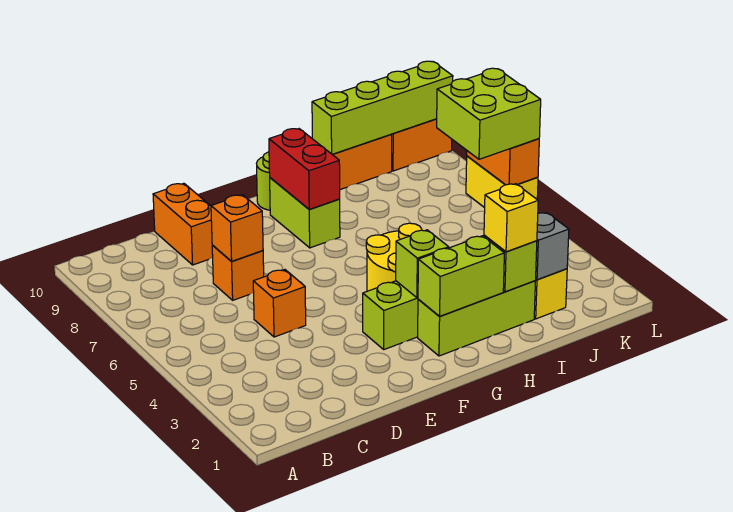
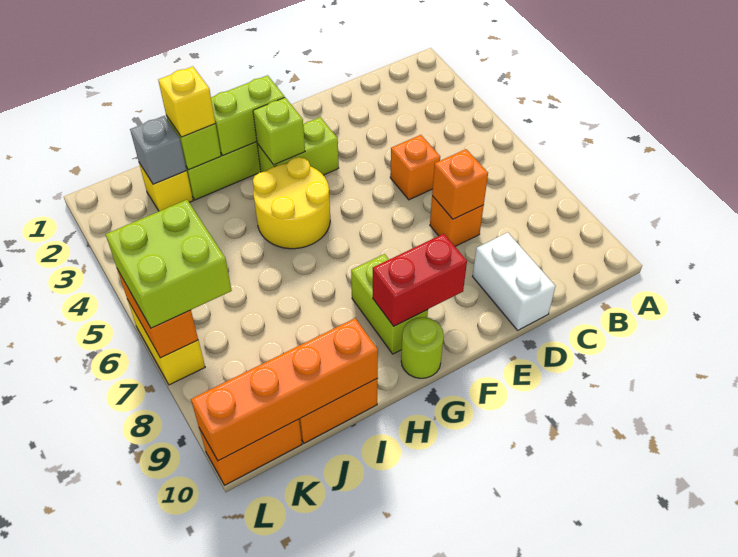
orange 1x2 brick [153,183,213,265] -> white 1x2 brick [472,232,556,330]
red 1x2 brick [269,129,340,209] -> red 1x2 brick turned to [373,234,467,326]
lime 1x4 brick [312,61,453,154] -> orange 1x4 brick [191,318,378,461]

